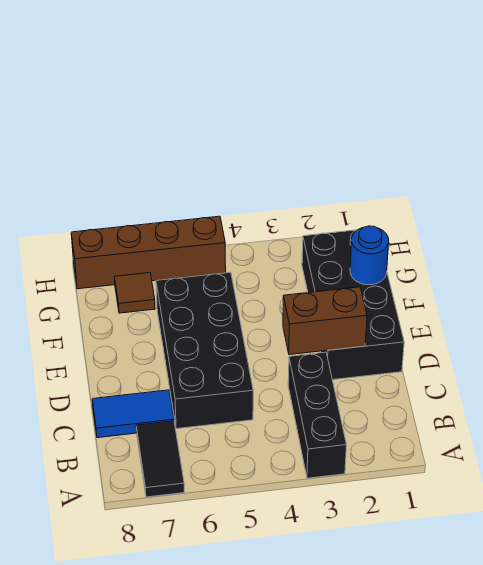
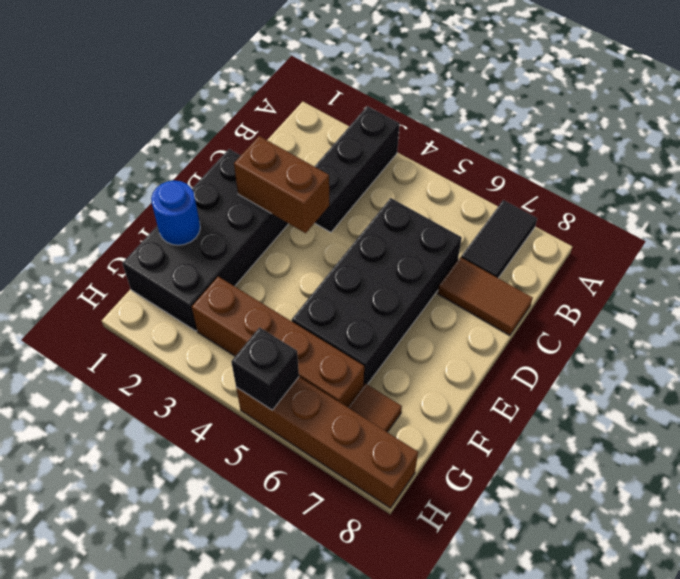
blue 1x2 tile [92,390,174,438] -> brown 1x2 tile [438,257,533,335]
none -> brown 1x4 brick [192,277,364,407]
none -> black 1x1 brick [231,327,299,410]

